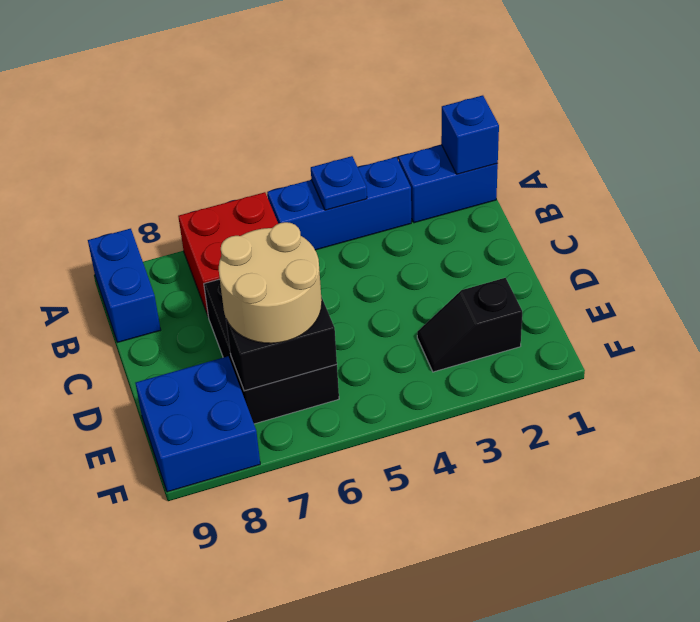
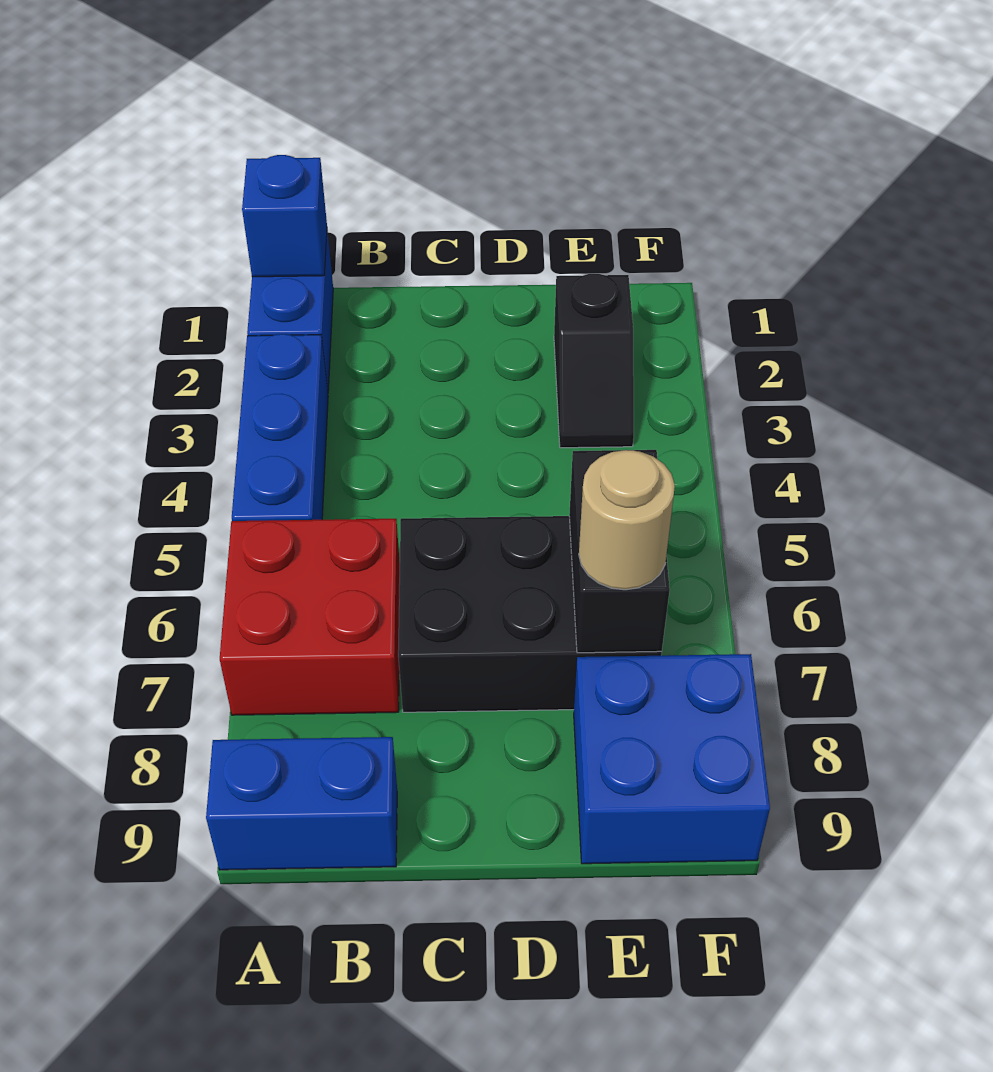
blue 1x1 plate [311,156,367,210] -> none
tan 2x2 round brick [219,222,322,343] -> tan 1x1 round brick [579,450,675,590]

